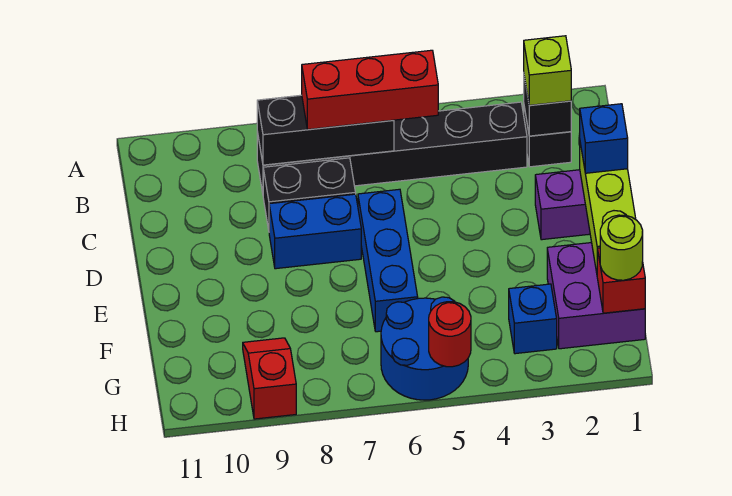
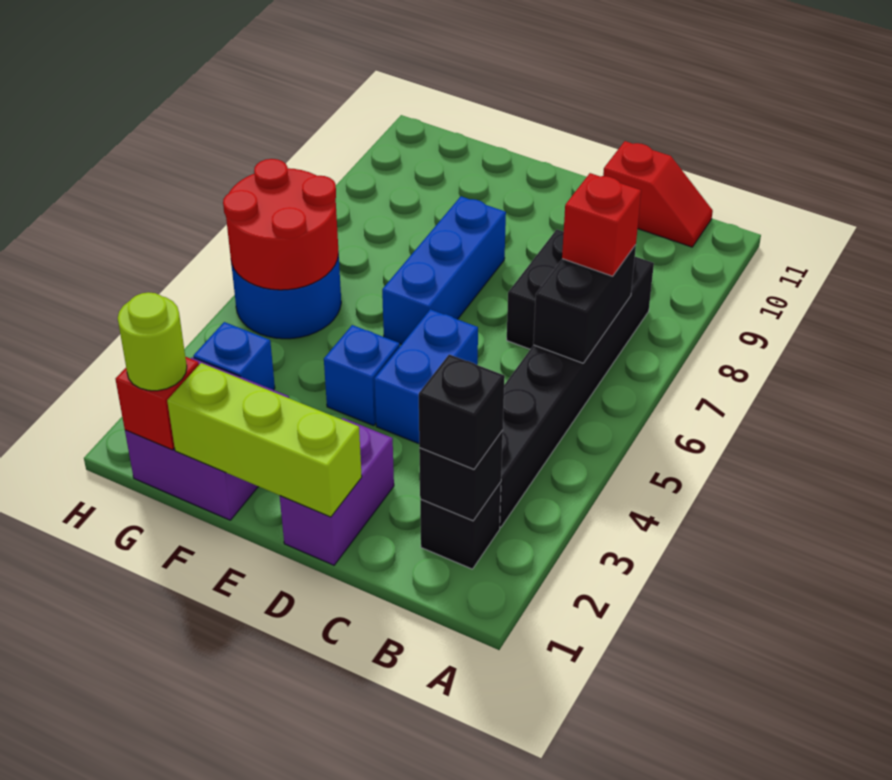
lime 1x1 brick [524,36,571,105] -> black 1x1 brick [419,355,505,469]
red 1x3 brick [302,50,438,130] -> red 1x1 brick [562,173,641,276]
black 1x3 brick [257,95,394,165] -> black 1x2 brick [533,245,636,363]
blue 1x1 brick [580,104,628,173] -> blue 1x1 brick moved to [324,325,400,426]
blue 1x3 brick [358,189,418,332] -> blue 1x3 brick turned to [382,196,506,344]
blue 1x2 brick [269,194,361,269] -> blue 1x2 brick moved to [374,309,478,444]
red 1x2 slope [243,338,296,419] -> red 1x2 slope moved to [603,141,713,247]
red 1x1 round brick [429,302,471,367] -> red 2x2 round brick [223,159,338,290]

